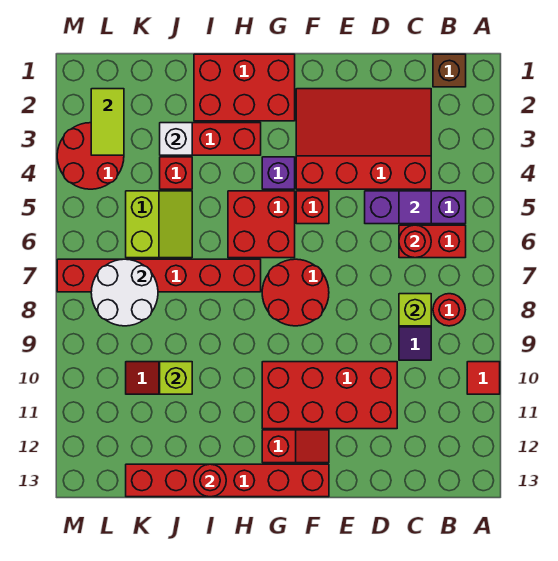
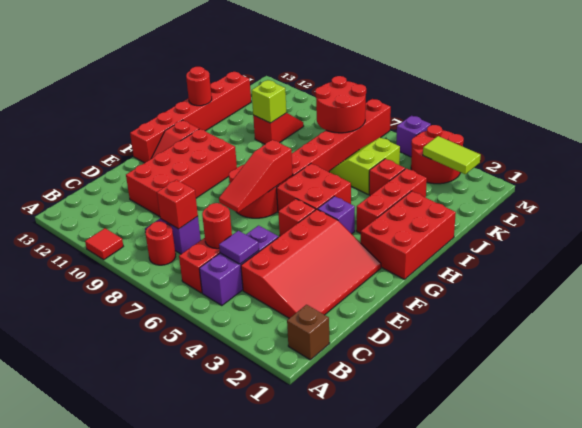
lime 1x1 brick [399,294,431,326] -> red 1x1 brick [157,180,198,229]
none -> red 1x3 slope [219,140,293,213]
white 1x1 brick [160,123,192,155] -> none
lime 2x2 slope [126,191,192,258] -> lime 2x2 slope turned to [329,138,400,194]
white 2x2 round brick [91,259,158,326] -> red 2x2 round brick [315,76,366,133]
none -> purple 1x1 brick [396,116,431,157]

